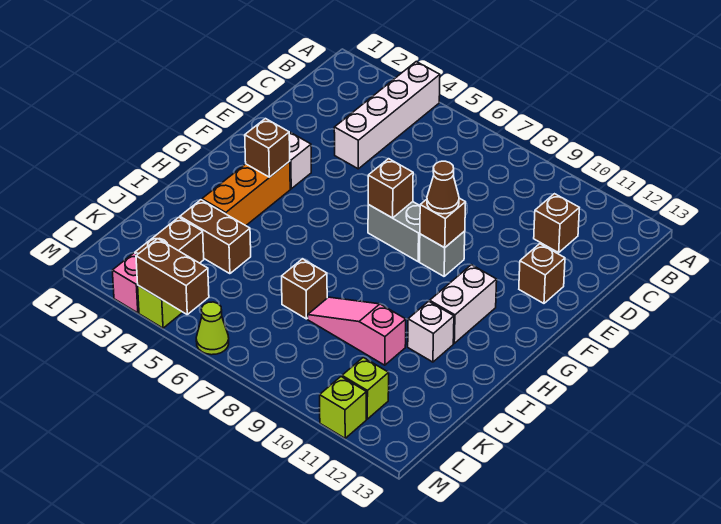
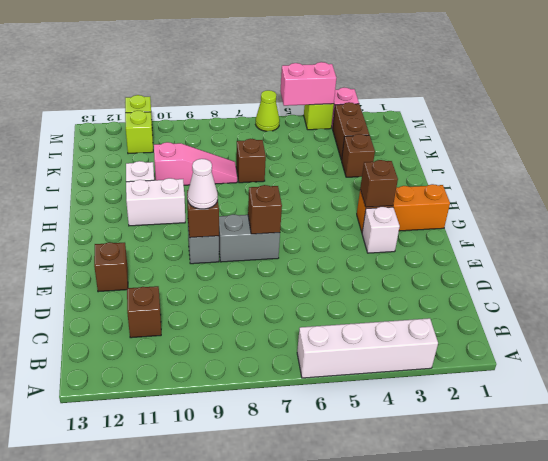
white 1x4 brick [334,62,440,169] -> white 1x4 brick turned to [297,318,438,378]
brown 1x1 cone [427,161,459,214] -> white 1x1 cone [188,159,218,209]
orange 1x3 brick [202,161,290,226] -> orange 1x3 brick turned to [357,184,450,232]
white 1x2 brick [430,265,497,343] -> white 1x2 brick turned to [126,178,185,226]
brown 1x2 brick [180,200,251,274] -> brown 1x1 brick [342,134,375,177]
brown 1x2 brick [136,239,209,314] -> pink 1x2 brick [280,62,336,106]

